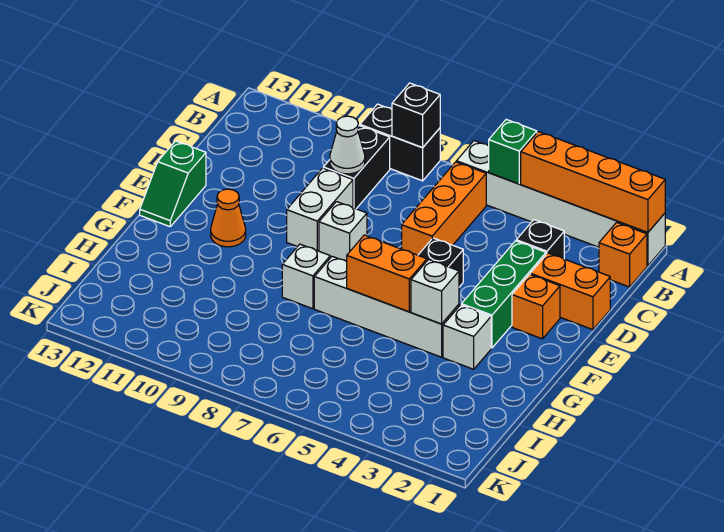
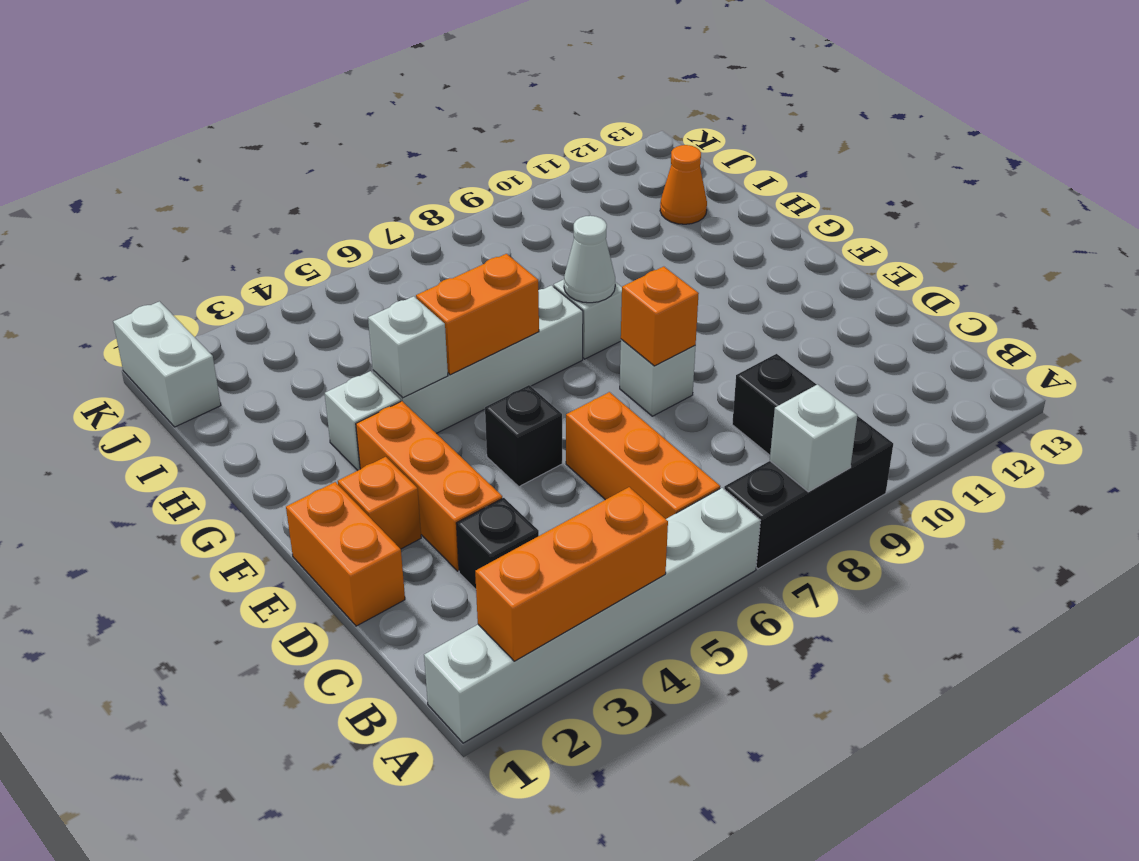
orange 1x4 brick [521,132,665,233] -> orange 1x3 brick [475,487,668,661]
green 1x1 brick [489,119,537,184] -> none
black 1x2 brick [360,104,440,181] -> black 1x3 brick [724,416,893,569]
black 1x1 brick [392,83,440,148] -> white 1x1 brick [770,384,858,492]
orange 1x1 brick [599,223,647,287] -> orange 1x1 brick moved to [621,267,699,366]
white 1x1 cone [330,116,365,174] -> white 1x1 cone moved to [564,216,615,303]
orange 1x2 brick [530,253,610,330] -> orange 1x2 brick turned to [286,482,405,626]
green 1x3 brick [461,241,546,348] -> orange 1x3 brick [356,401,502,571]
white 1x2 brick [287,168,353,251] -> white 1x2 brick moved to [113,301,221,427]
green 1x2 slope [140,141,206,227] -> none
orange 1x1 cone [211,189,246,247] -> orange 1x1 cone moved to [660,145,707,224]

